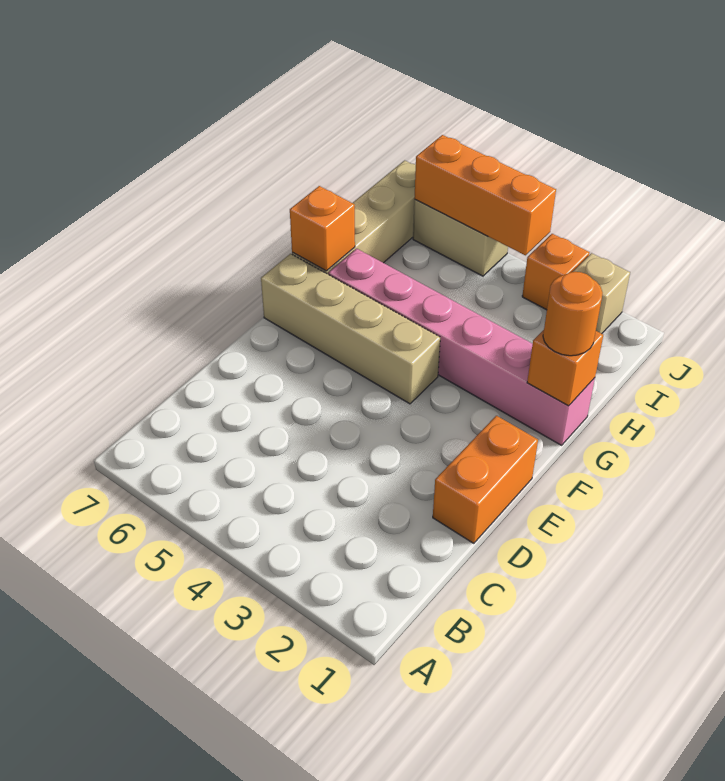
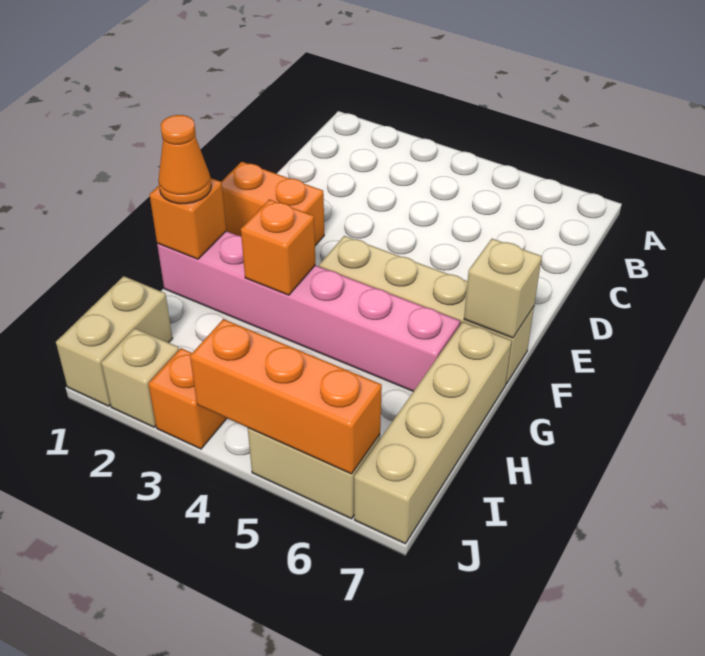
orange 1x2 brick [433,416,538,543] -> orange 1x2 brick turned to [221,162,324,246]
none -> tan 1x1 brick [464,239,542,338]
orange 1x1 round brick [543,272,603,356] -> orange 1x1 cone [158,115,211,204]
orange 1x1 brick [290,186,355,271] -> orange 1x1 brick moved to [241,199,316,295]
none -> tan 1x2 brick [56,276,173,406]

